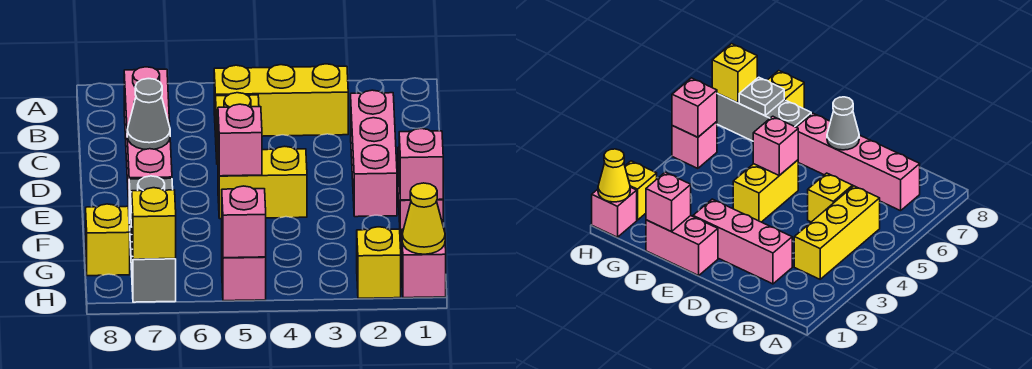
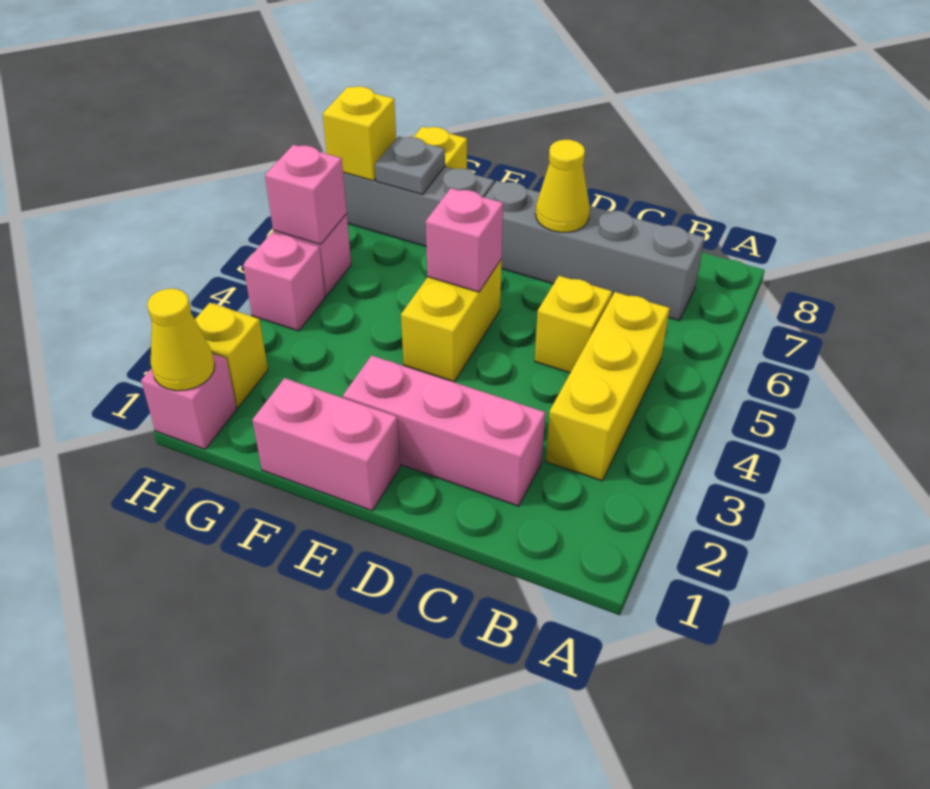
pink 1x4 brick [124,67,172,204] -> grey 1x4 brick [485,181,705,321]
grey 1x1 cone [127,79,170,149] -> yellow 1x1 cone [536,140,590,232]
pink 1x1 brick [399,129,443,200] -> pink 1x1 brick moved to [243,233,325,331]

